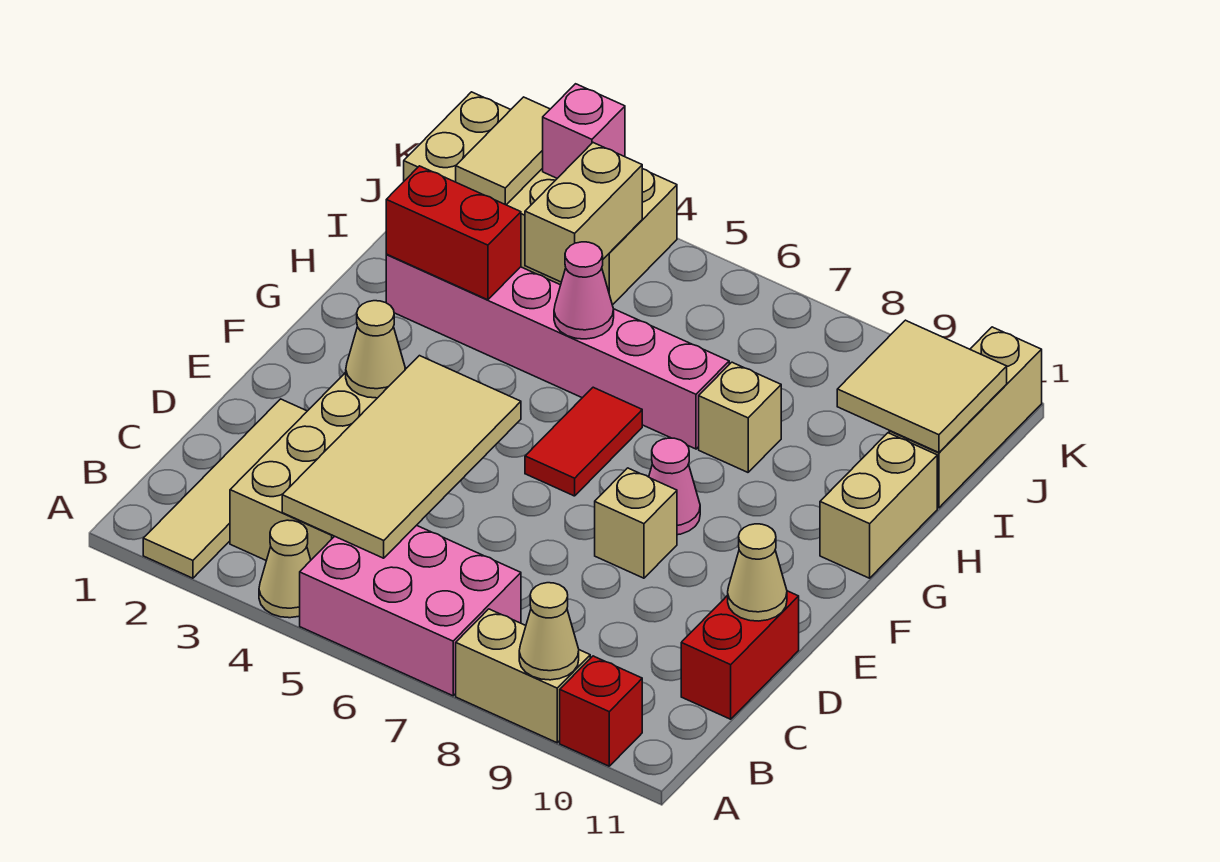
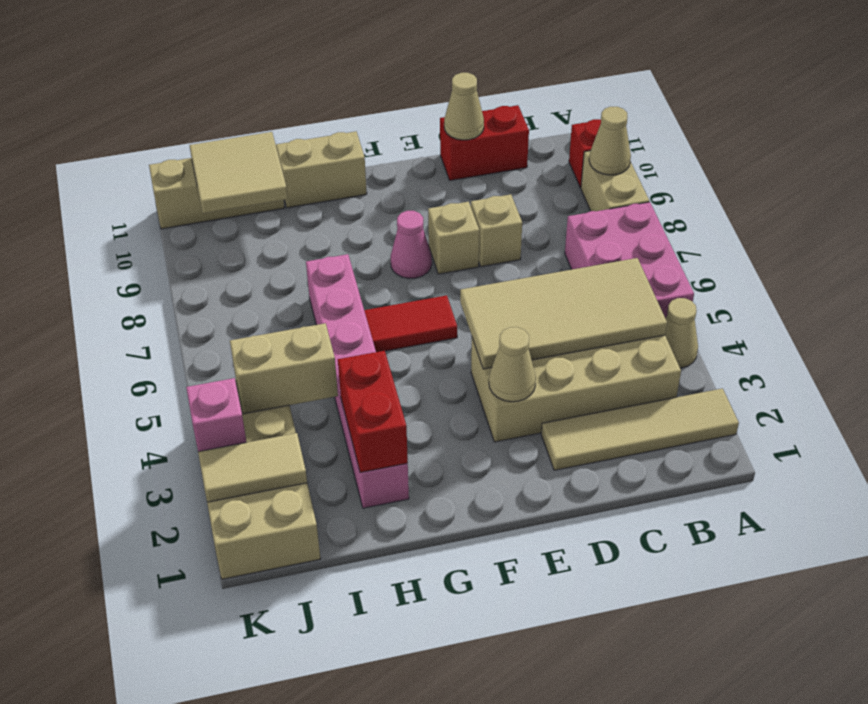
pink 1x1 cone [554,242,614,339] -> none
tan 1x1 brick [699,362,781,472] -> tan 1x1 brick moved to [471,194,522,267]

